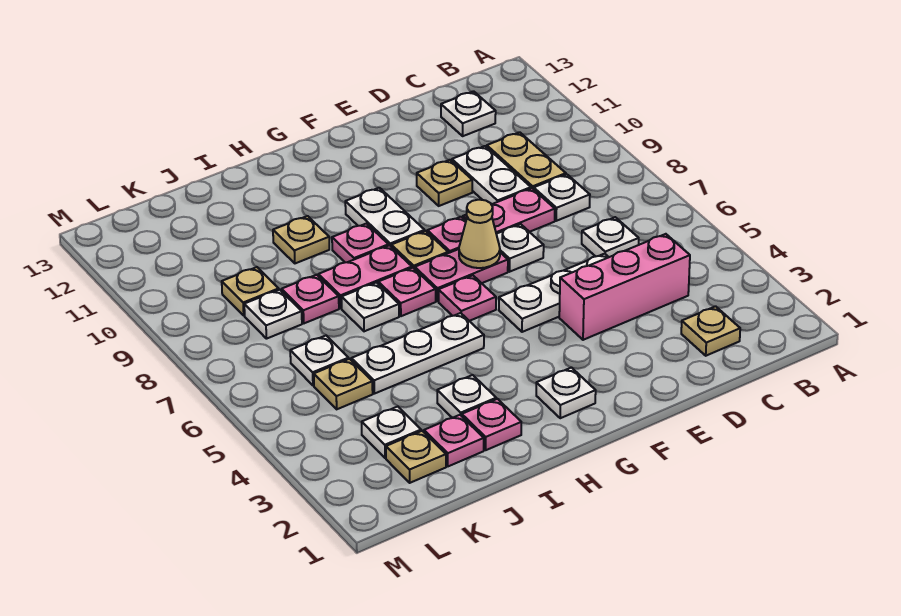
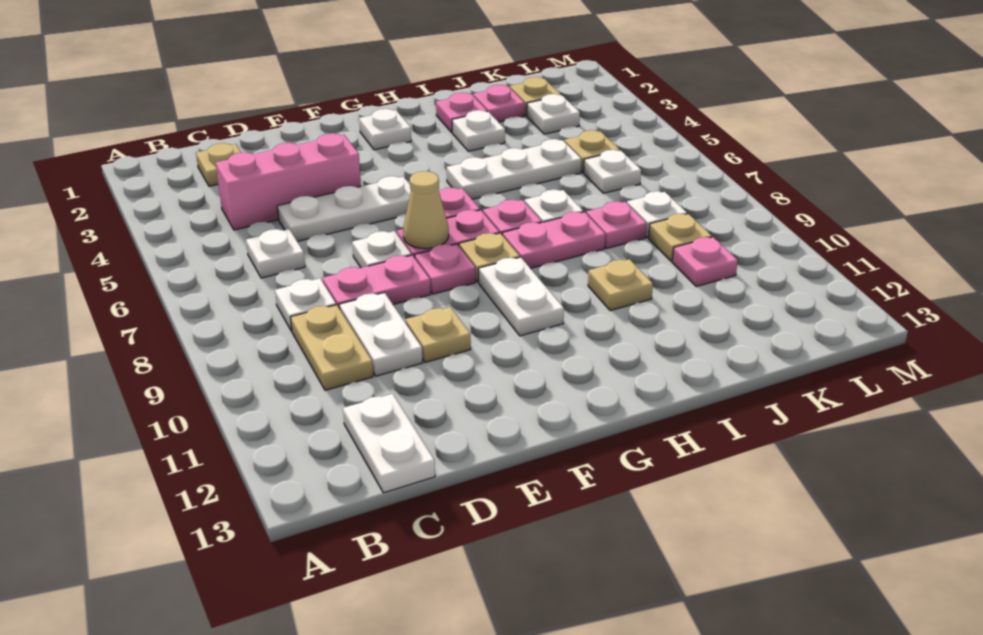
white 1x1 plate [441,91,496,136] -> white 1x2 plate [343,394,435,493]
pink 1x1 plate [332,224,389,262] -> pink 1x1 plate moved to [672,237,738,287]

